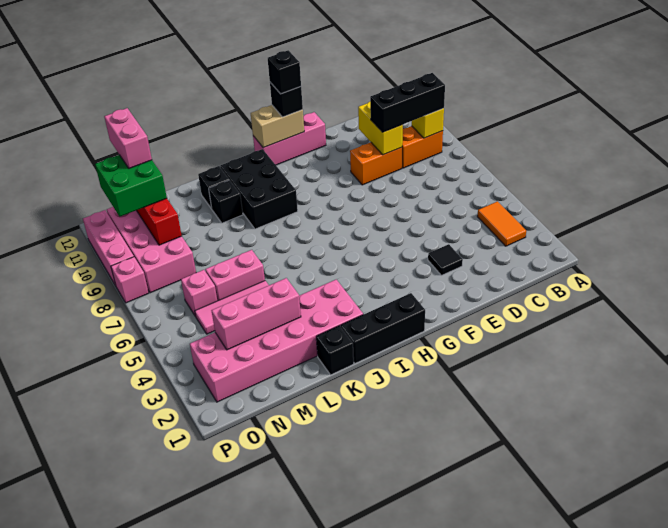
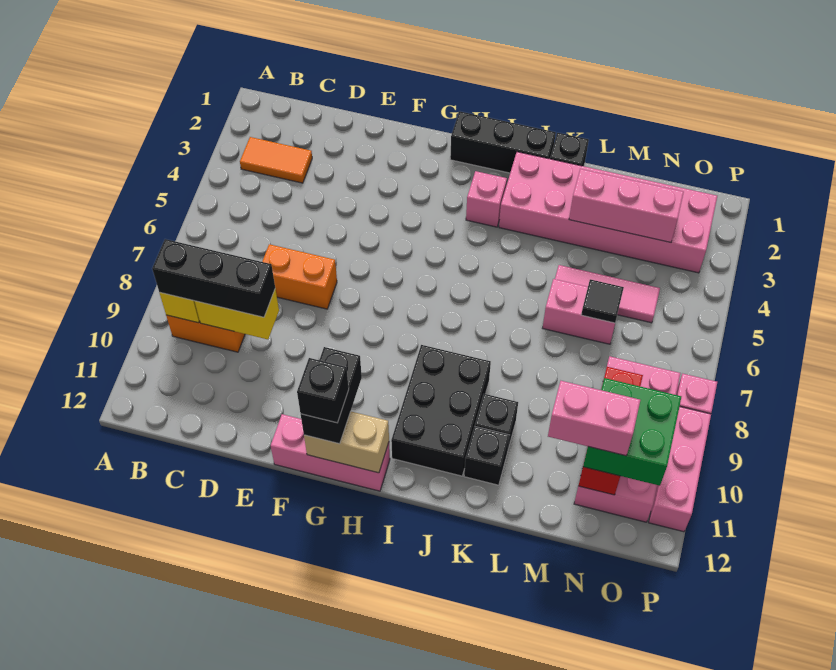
orange 1x2 tile [477,201,526,246] -> orange 1x2 tile turned to [240,137,312,183]
orange 1x2 brick [350,142,402,185] -> orange 1x2 brick moved to [262,244,337,309]
yellow 1x2 brick [358,102,403,155] -> yellow 1x2 brick turned to [195,289,279,339]
black 1x1 tile [428,244,463,275] -> black 1x1 tile moved to [581,279,624,323]
black 1x1 brick [270,83,303,117] -> black 1x2 brick [301,347,362,444]
pink 1x1 brick [181,270,217,316] -> pink 1x1 brick moved to [466,171,507,227]
pink 1x2 brick [104,108,152,168] -> pink 1x2 brick turned to [548,381,640,456]

